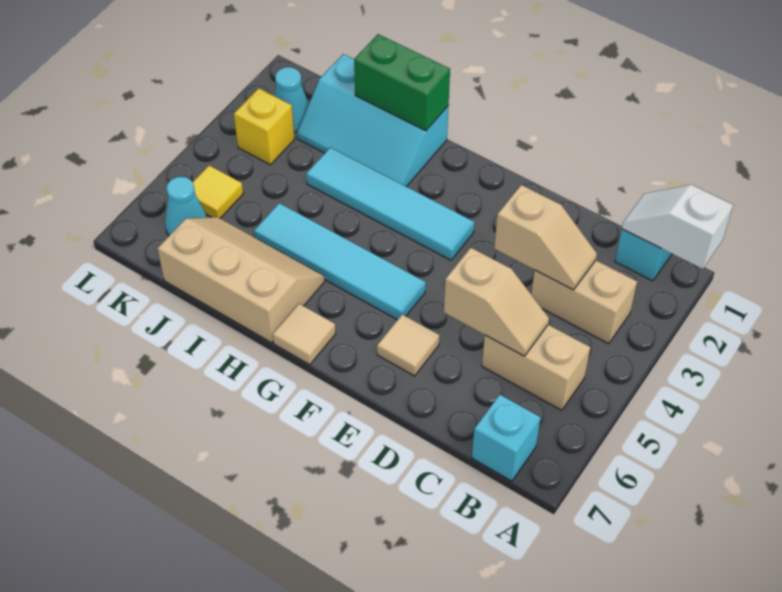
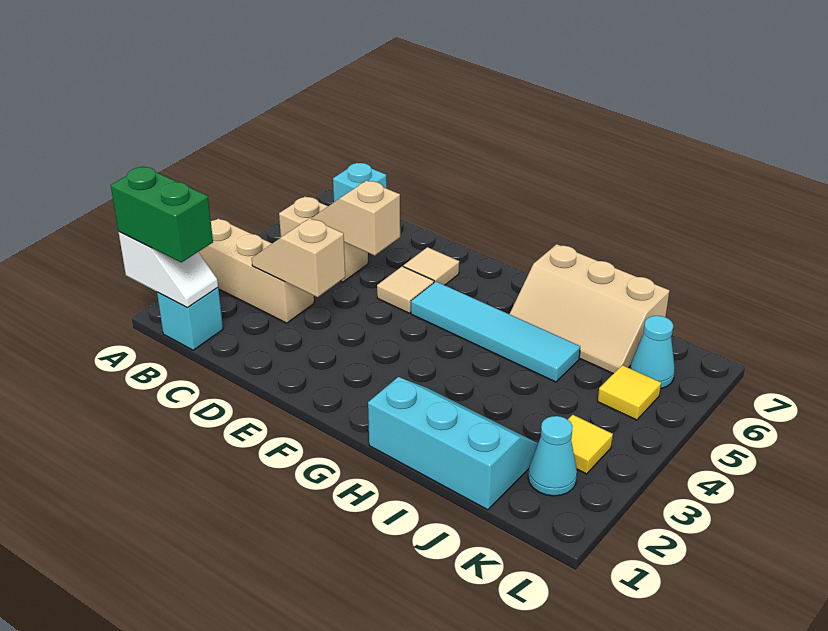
tan 1x2 brick [531,260,637,344] -> tan 1x3 brick [199,218,314,323]
cyan 1x4 tile [306,147,475,260] -> none
tan 1x1 tile [273,304,336,365] -> tan 1x1 tile moved to [377,266,434,313]
green 1x2 brick [354,34,450,131] -> green 1x2 brick moved to [111,167,213,262]
yellow 1x1 brick [234,88,294,165] -> yellow 1x1 tile [568,415,613,474]

